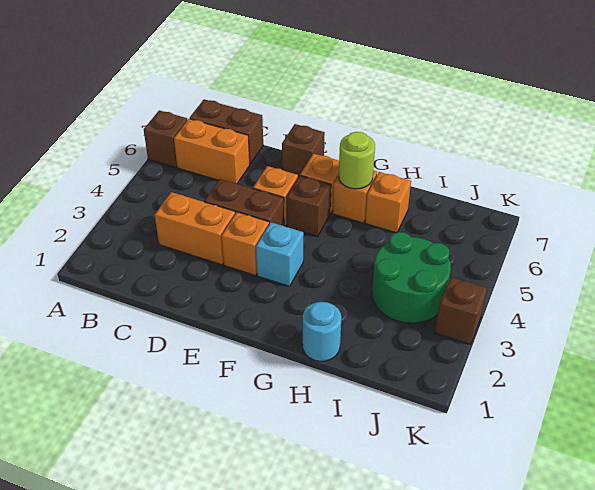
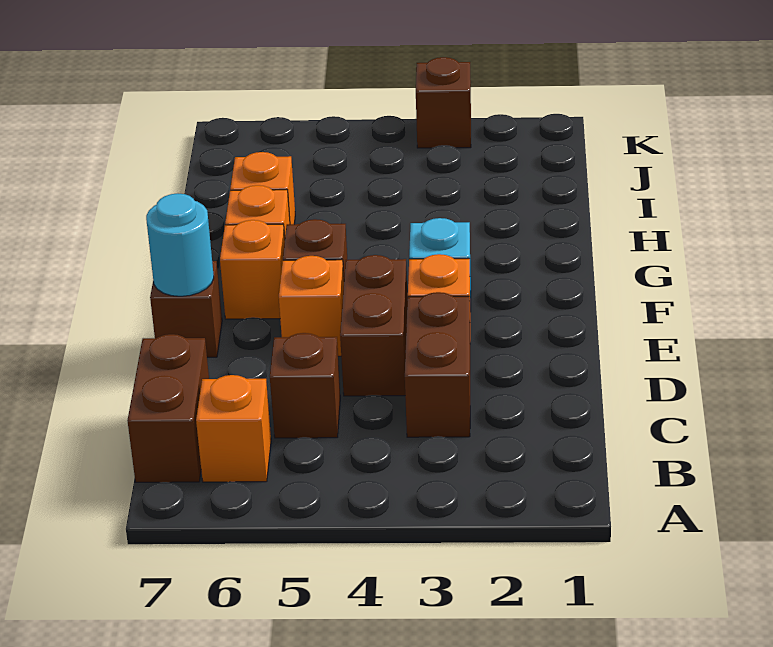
brown 1x1 brick [144,110,187,168] -> brown 1x1 brick moved to [270,333,340,438]
orange 1x2 brick [174,119,250,184] -> orange 1x1 brick [196,375,271,482]
orange 1x2 brick [155,192,235,265] -> brown 1x2 brick [405,292,470,437]
lime 1x1 round brick [339,132,375,189] -> none
cyan 1x1 round brick [302,302,341,361] -> cyan 1x1 round brick moved to [146,193,214,296]
green 2x2 round brick [372,232,451,323] -> none

